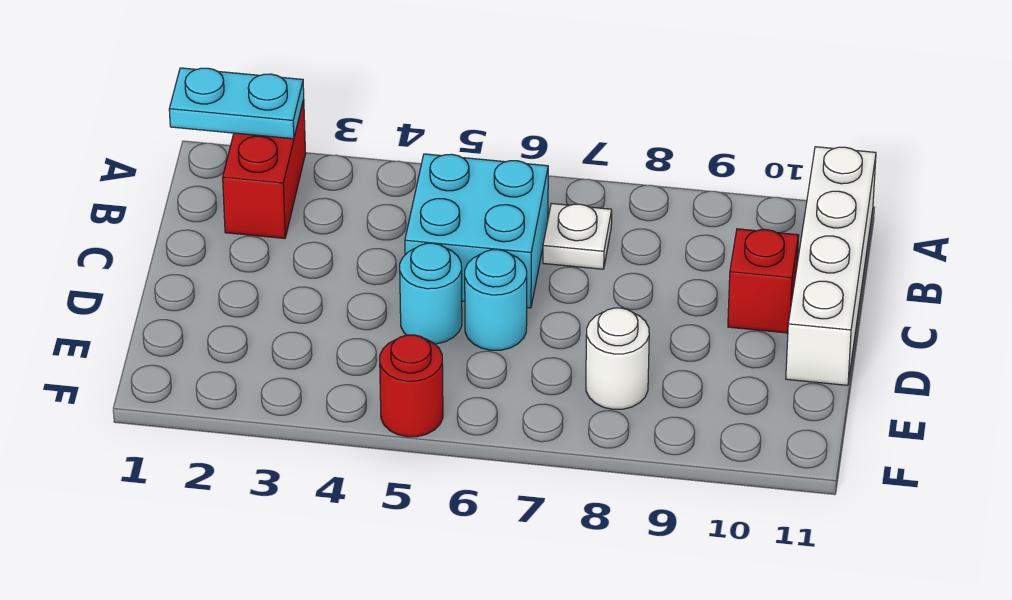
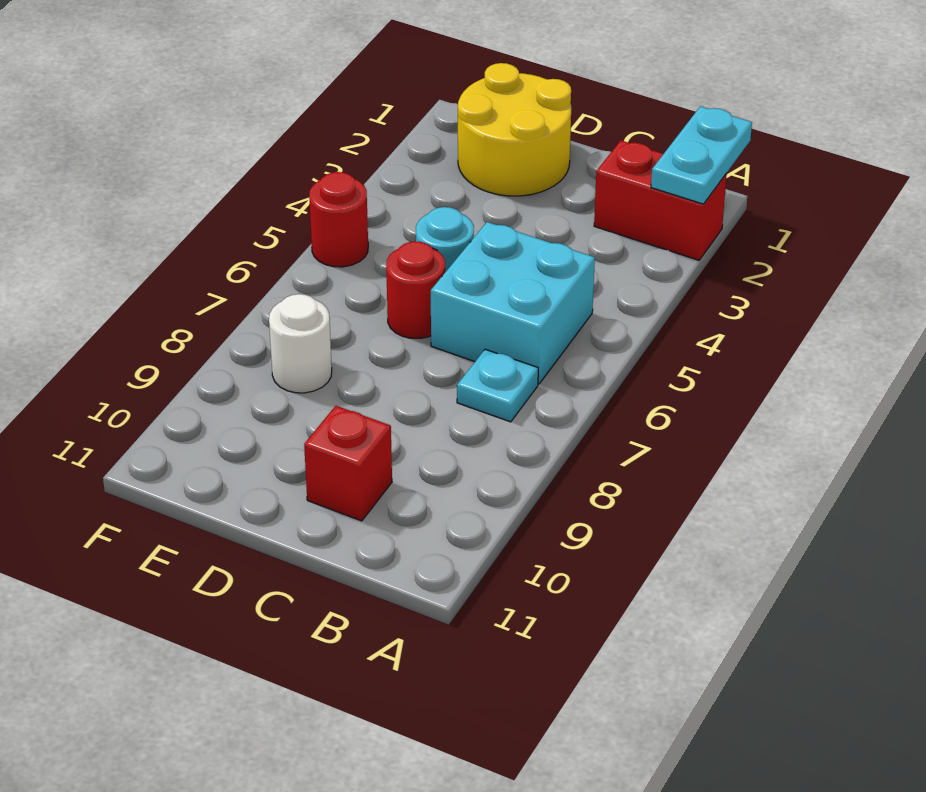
white 1x4 brick [786,147,876,385] -> none
white 1x1 plate [543,204,612,269] -> cyan 1x1 plate [457,349,538,422]
none -> yellow 2x2 round brick [458,63,571,196]
cyan 1x1 round brick [465,250,527,350] -> red 1x1 round brick [386,241,445,338]

